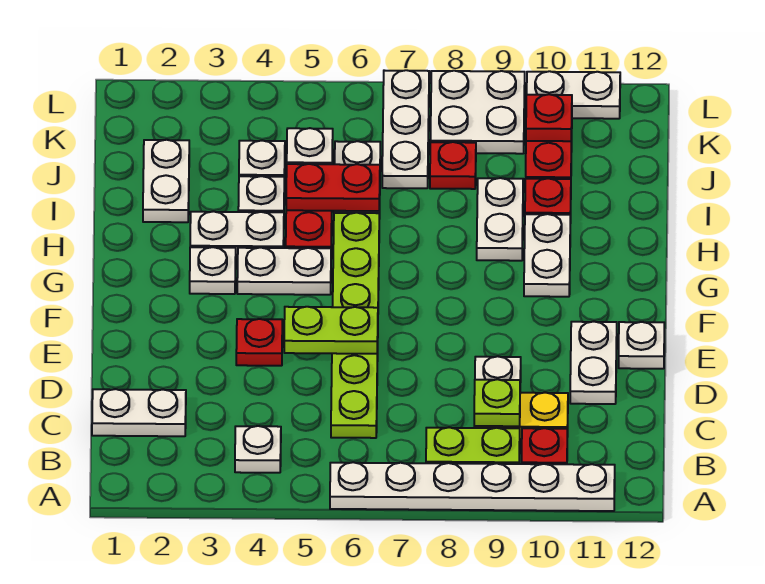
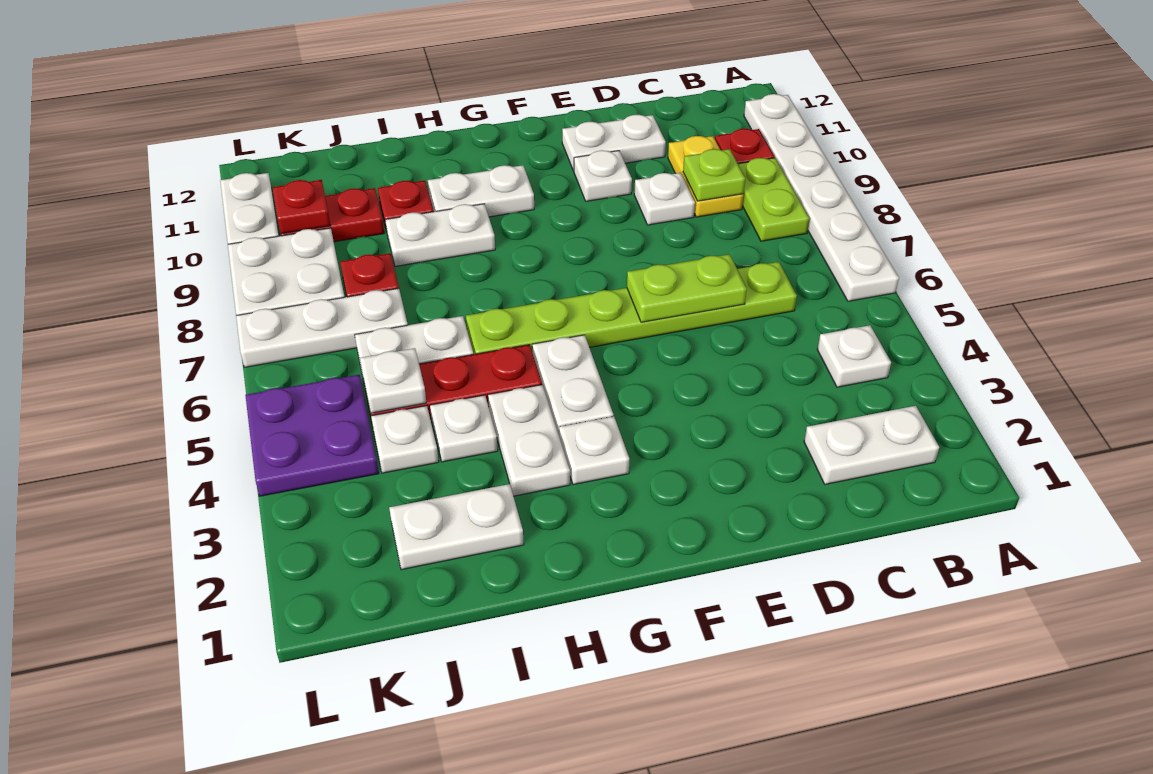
white 1x2 plate [92,389,186,436] -> white 1x2 plate turned to [804,406,939,484]
red 1x1 plate [236,319,282,366] -> none
lime 1x2 plate [284,307,378,354] -> lime 1x2 plate turned to [627,254,747,322]
white 1x1 plate [619,322,664,369] -> white 1x1 plate moved to [574,150,632,201]
red 1x2 plate [286,164,380,211] -> none
none -> purple 2x2 plate [245,375,379,496]

